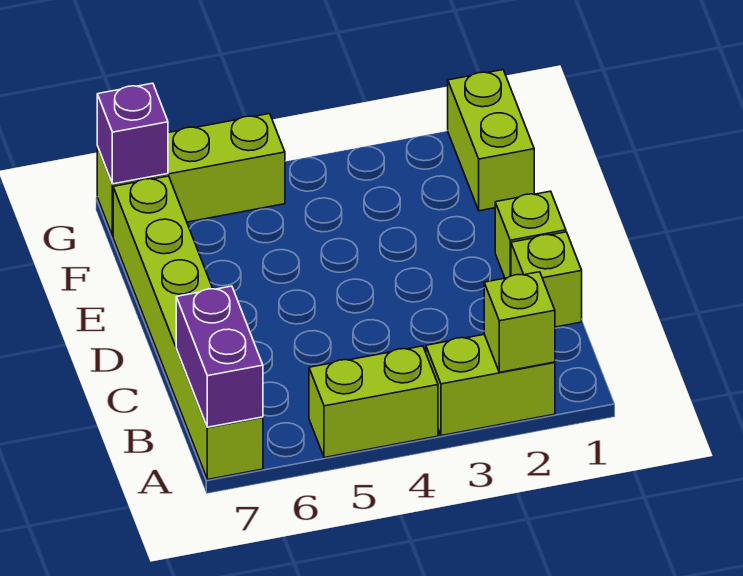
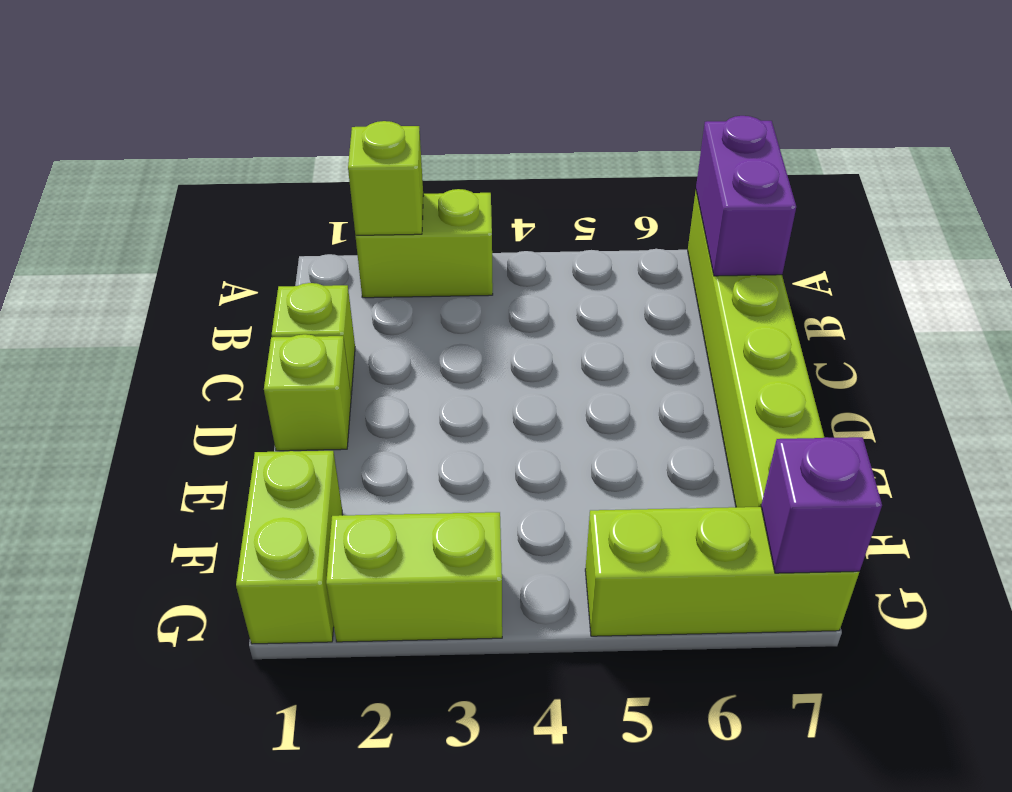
lime 1x2 brick [309,346,438,458] -> lime 1x2 brick moved to [326,512,502,642]

